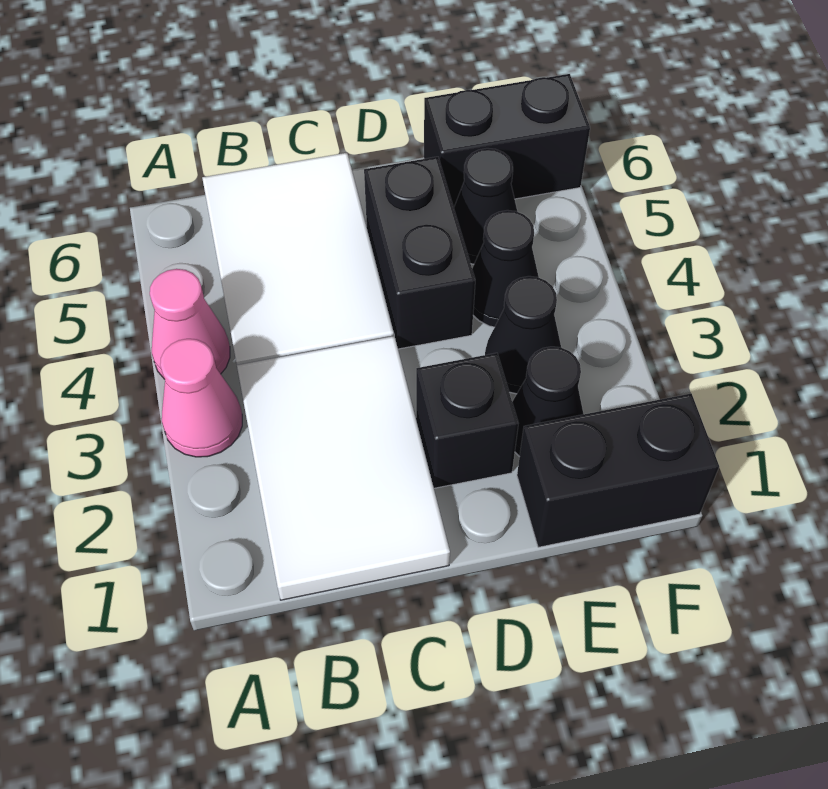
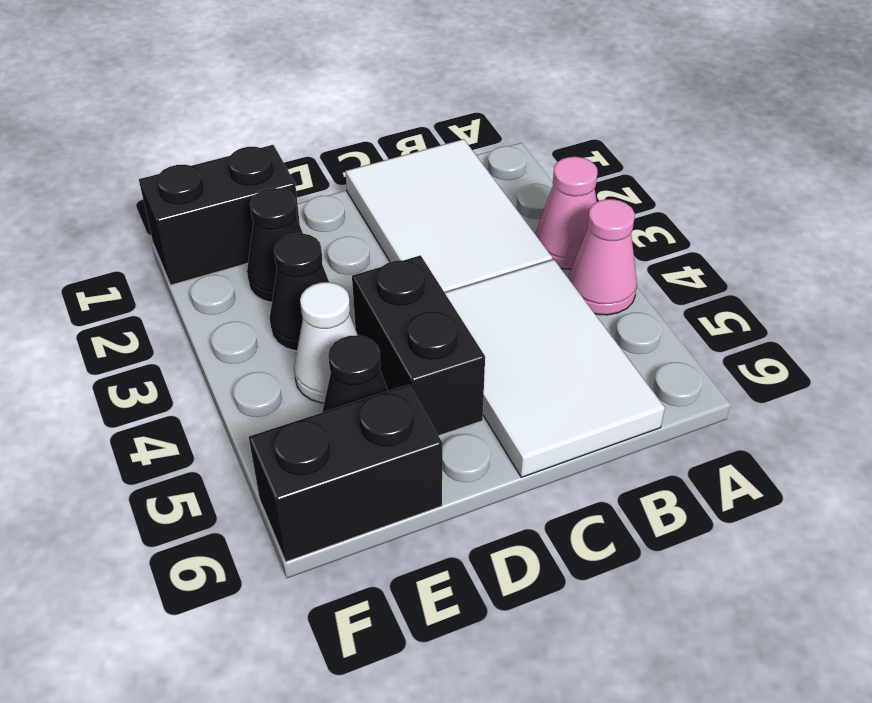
black 1x1 brick [416,353,518,488] -> none
black 1x1 cone [472,210,539,327] -> white 1x1 cone [294,282,357,403]

